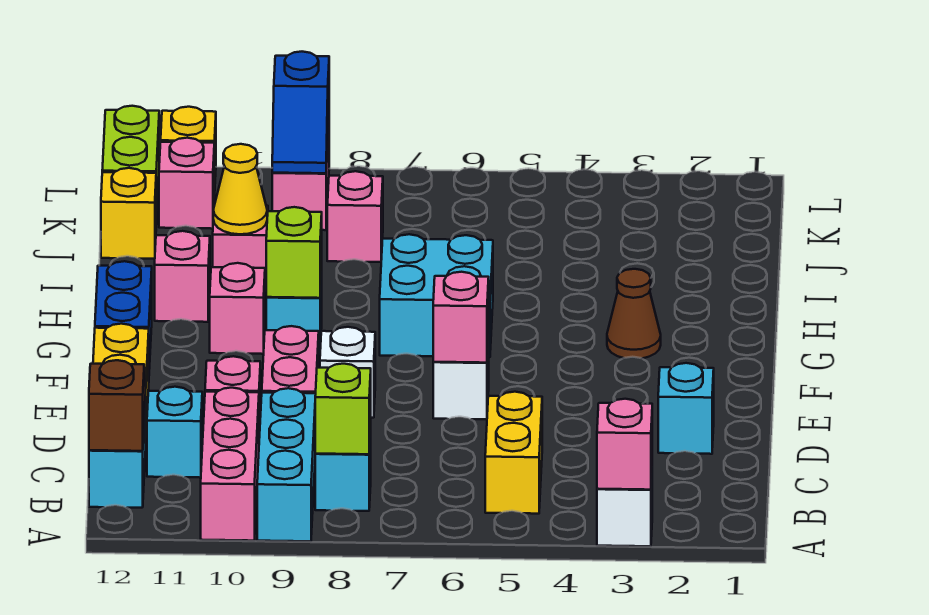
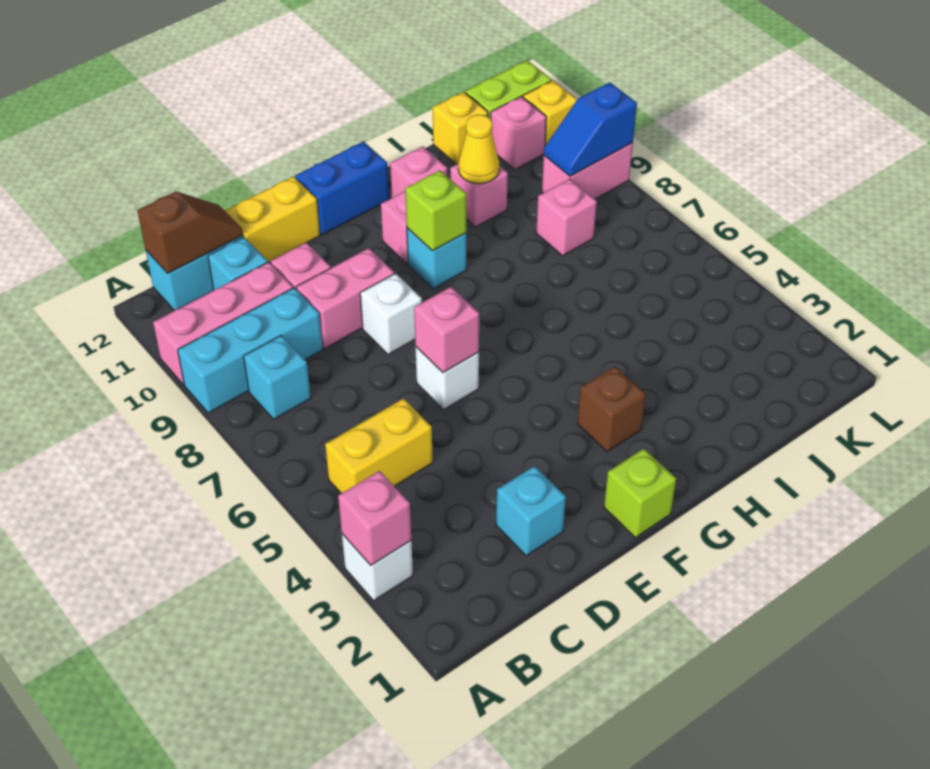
lime 1x1 brick [315,364,371,454] -> lime 1x1 brick moved to [604,449,676,538]
brown 1x1 cone [607,269,661,358] -> brown 1x1 brick [578,366,646,452]
cyan 2x2 brick [380,234,493,357] -> none

